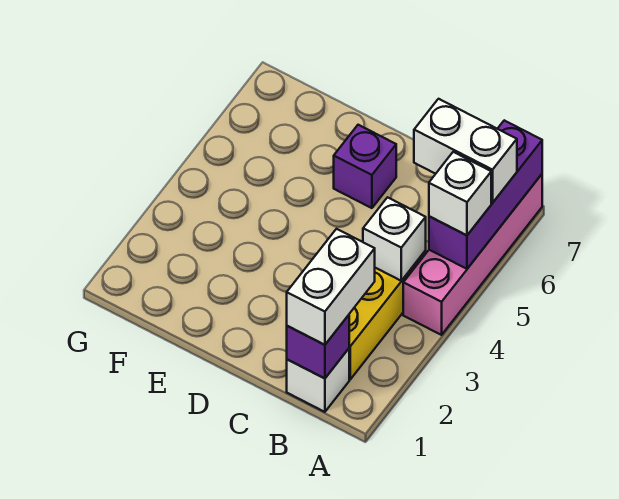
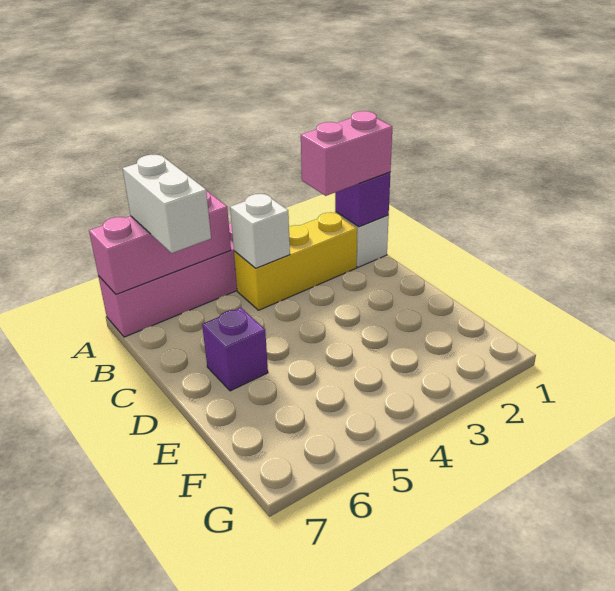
purple 1x3 brick [429,120,542,269] -> pink 1x3 brick [89,191,231,294]
white 1x1 brick [429,152,491,235] -> none
white 1x2 brick [287,229,375,345] -> pink 1x2 brick [301,111,392,196]

